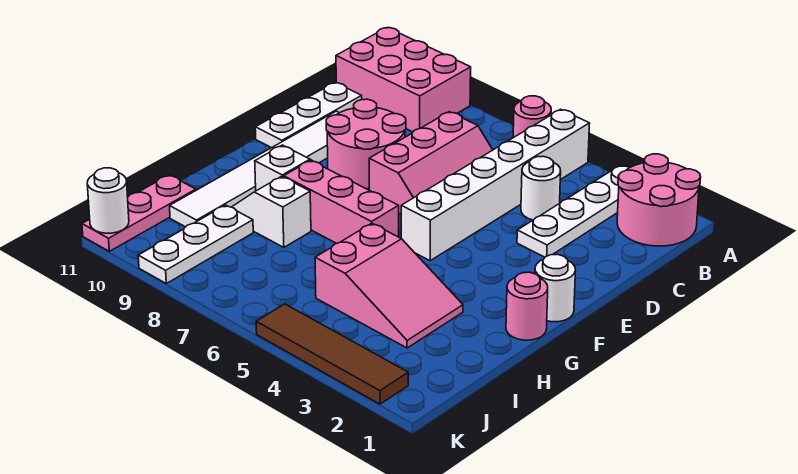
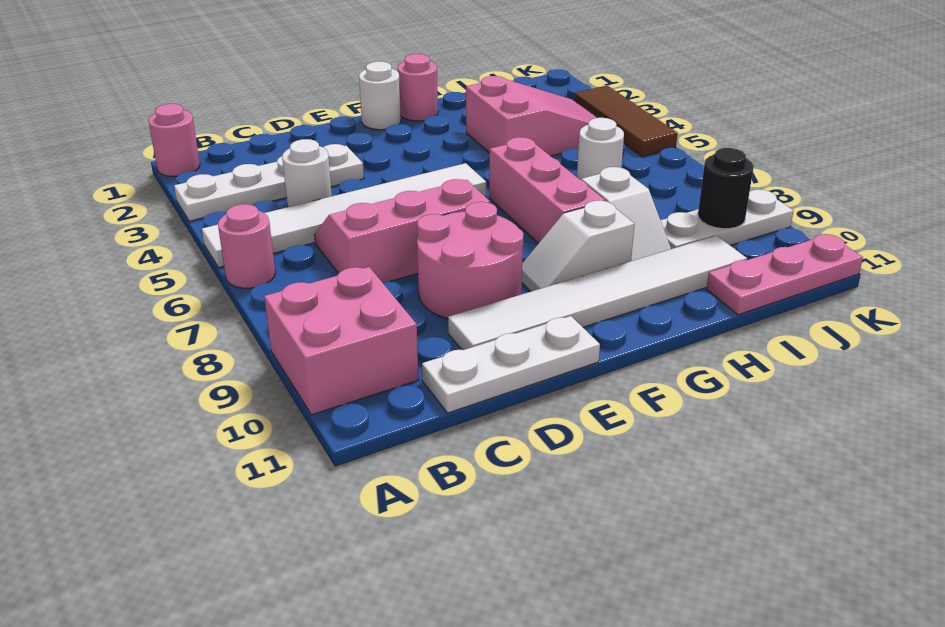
pink 2x2 round brick [617,154,701,246] -> pink 1x1 round brick [148,104,200,176]
white 1x6 brick [401,109,590,261] -> white 1x6 tile [202,163,486,268]
pink 2x3 brick [336,28,471,132] -> pink 2x2 brick [264,267,419,415]
pink 2x3 slope [315,223,463,348] -> pink 2x3 slope turned to [466,76,598,156]
none -> black 1x1 round brick [698,148,754,229]
brown 1x4 tile [256,304,408,404] -> brown 1x3 tile [574,86,678,157]
white 1x1 round brick [87,168,129,233] -> white 1x1 round brick moved to [577,118,624,180]

